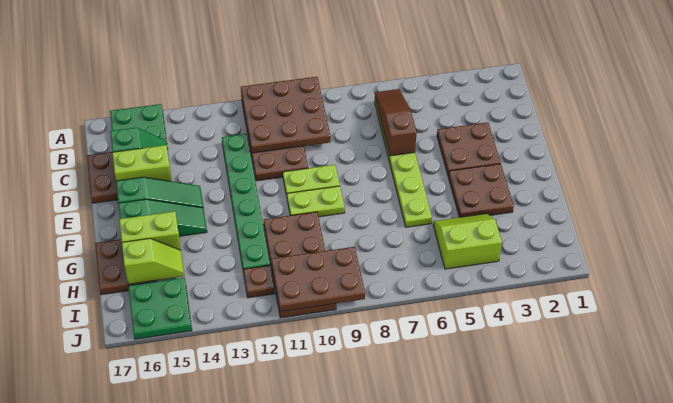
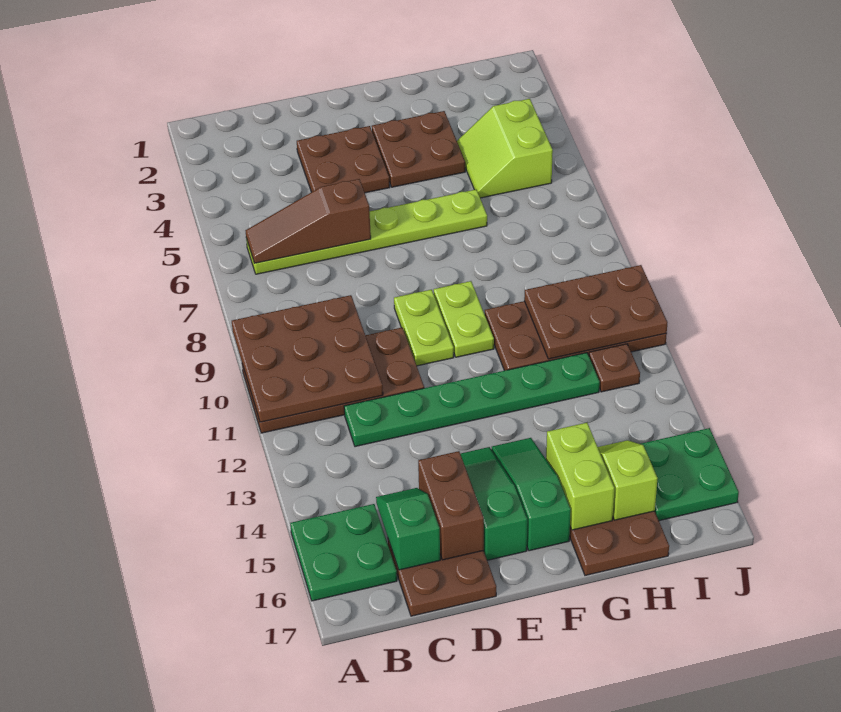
lime 1x2 brick [112,145,172,181] -> brown 1x2 brick [418,451,484,560]
brown 2x3 plate [271,247,365,312] -> brown 2x3 plate turned to [524,265,668,359]

